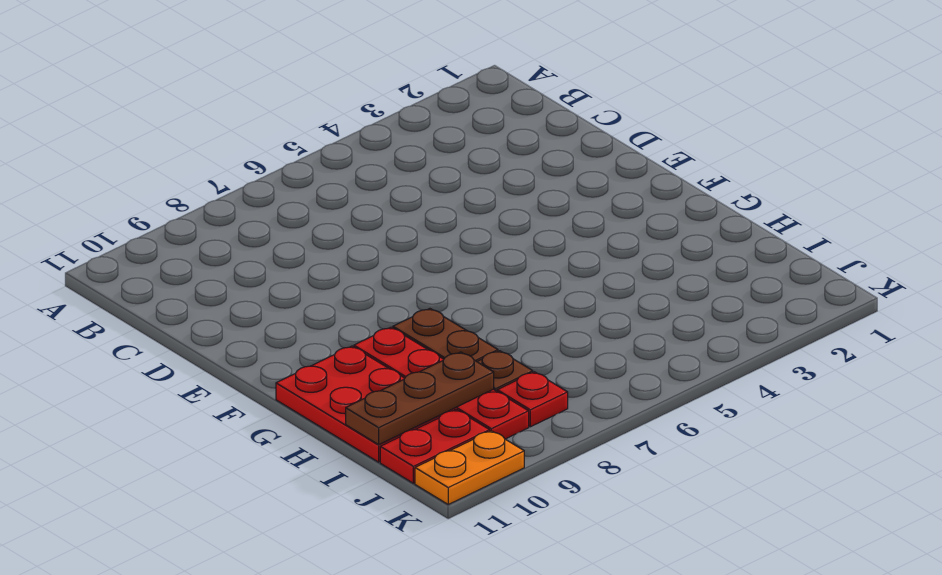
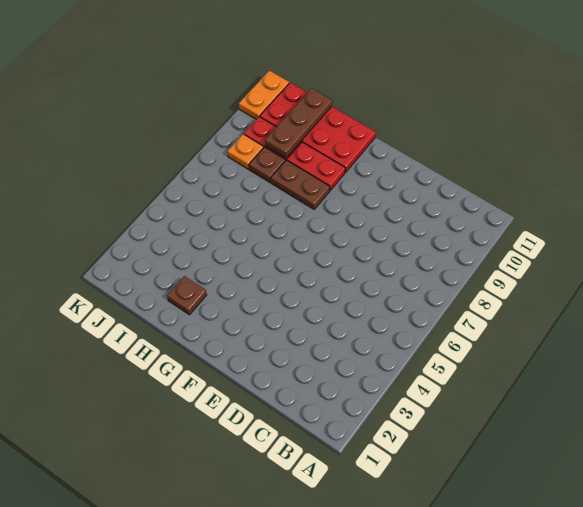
none -> brown 1x1 plate [167,276,207,315]
red 1x1 plate [497,372,568,427] -> orange 1x1 plate [227,134,264,169]

